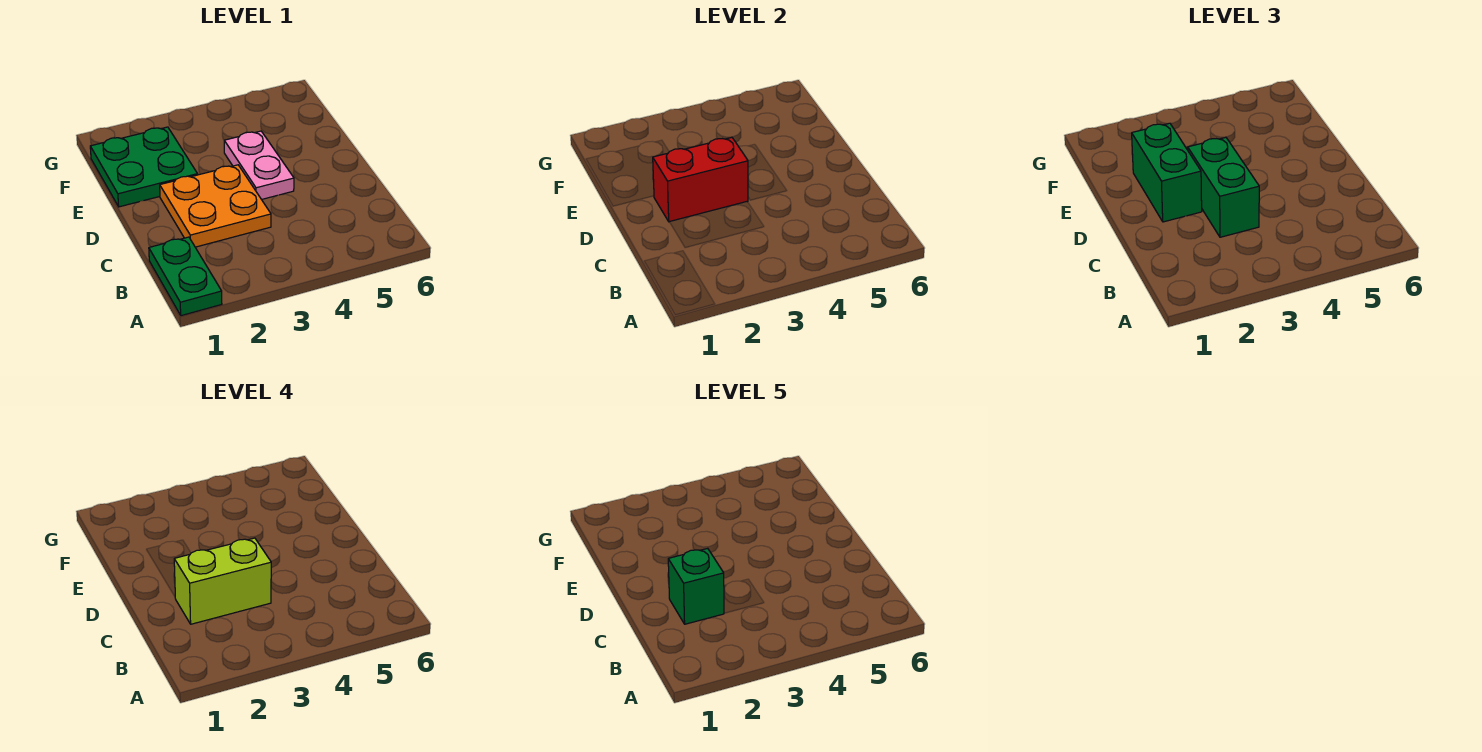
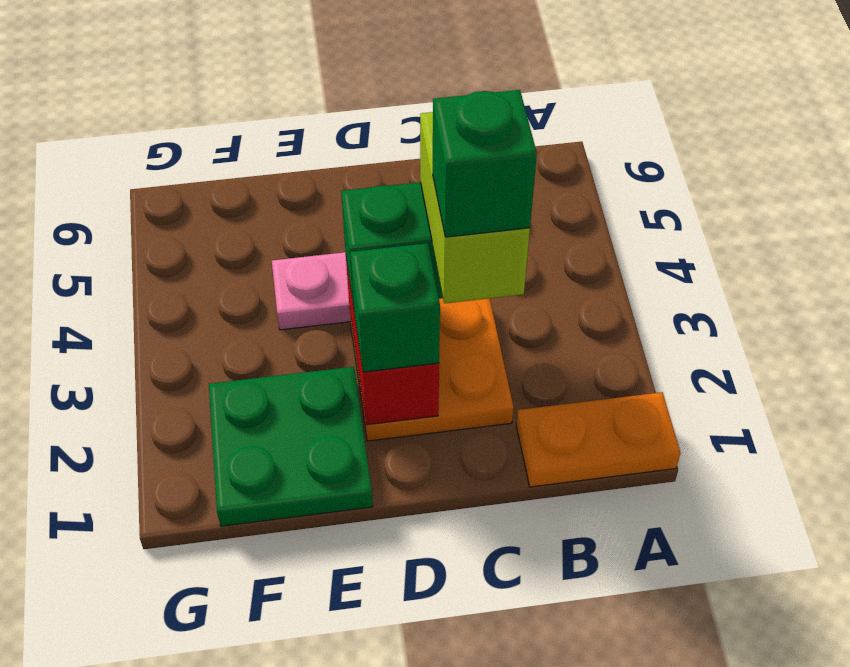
green 1x2 plate [149,237,222,316] -> orange 1x2 plate [516,392,680,487]
green 1x2 brick [1132,123,1202,222] -> green 1x1 brick [350,243,440,372]

